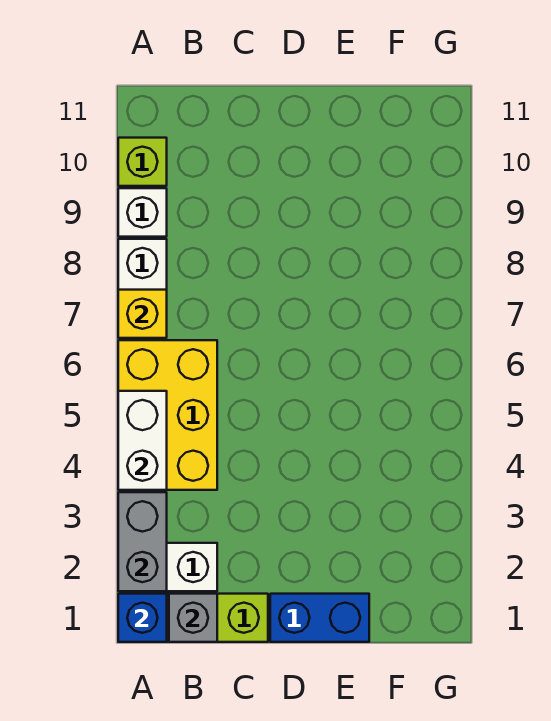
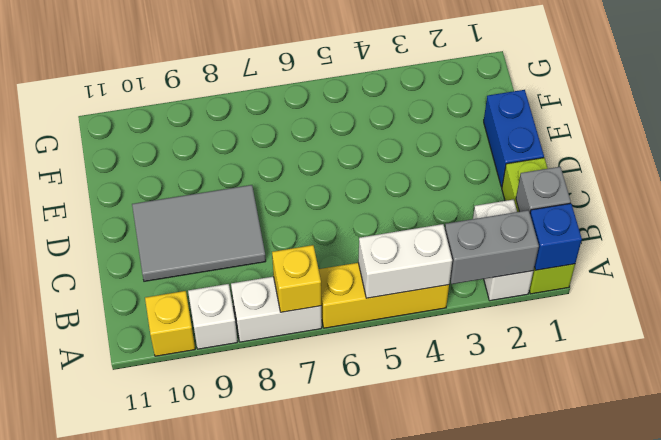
yellow 2x3 brick [118,340,217,490] -> yellow 1x3 brick [319,263,449,328]
lime 1x1 brick [118,138,167,186] -> yellow 1x1 brick [145,291,195,356]
none -> grey 2x3 tile [132,185,266,281]

